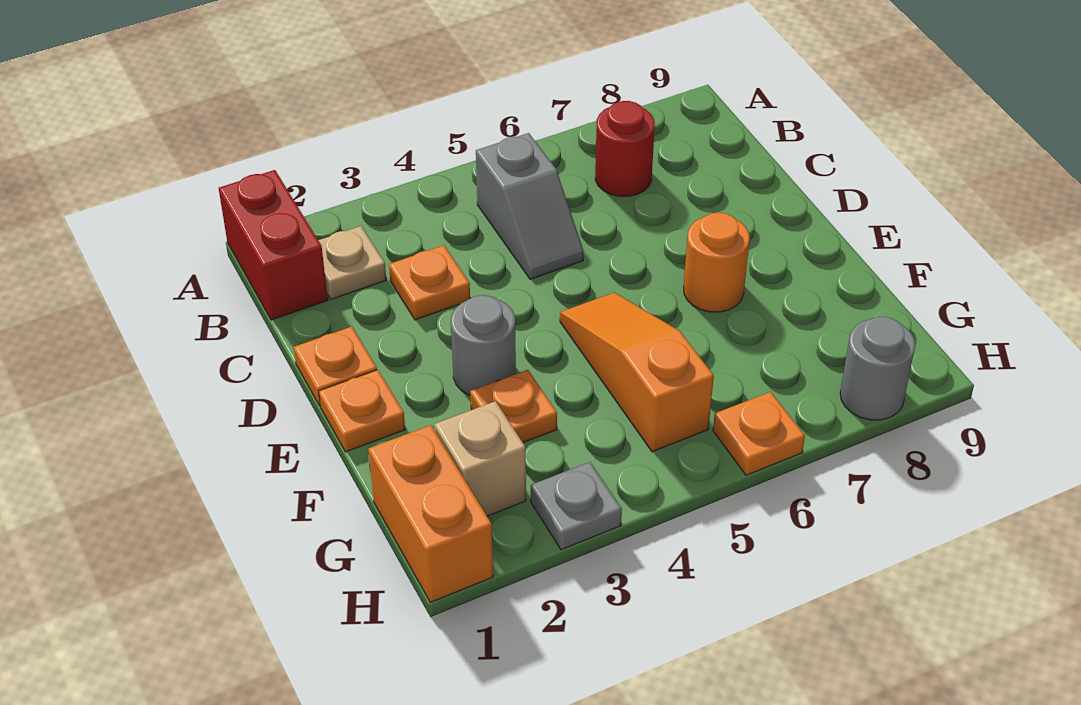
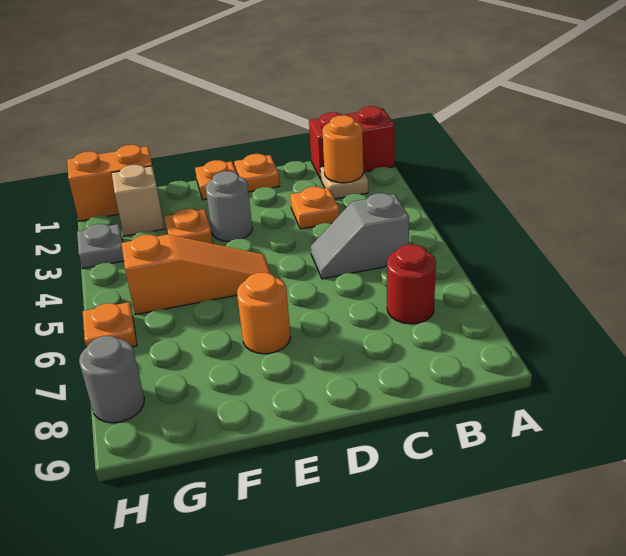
none -> orange 1x1 round brick [322,115,363,183]

